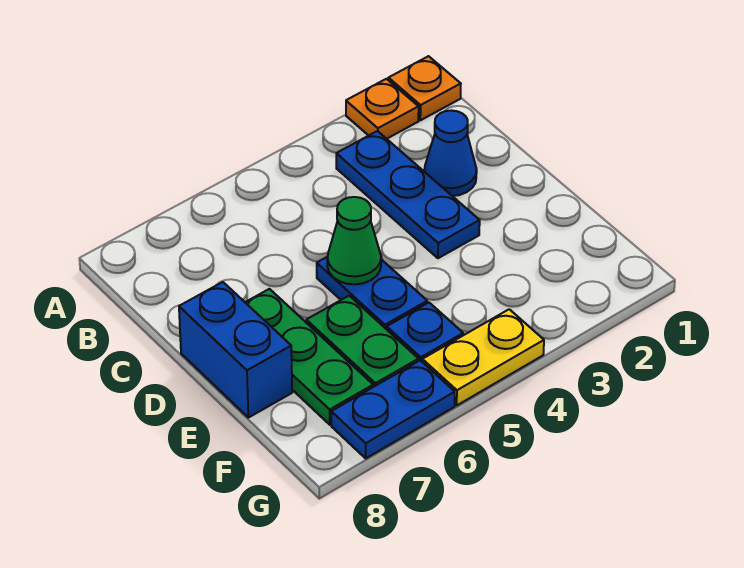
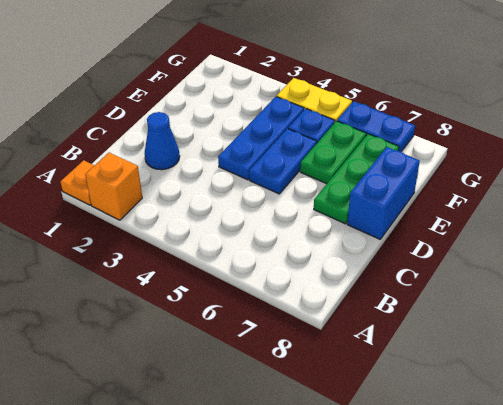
orange 1x1 plate [346,79,419,139] -> orange 1x1 brick [85,153,142,220]
blue 1x3 plate [336,131,480,258] -> blue 1x3 plate moved to [218,97,304,180]
green 1x1 cone [327,197,381,284] -> none

